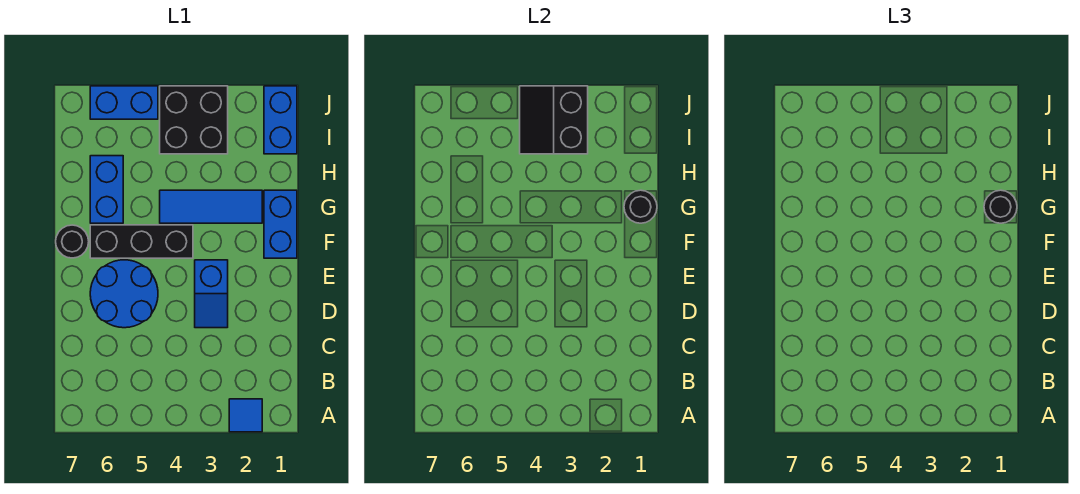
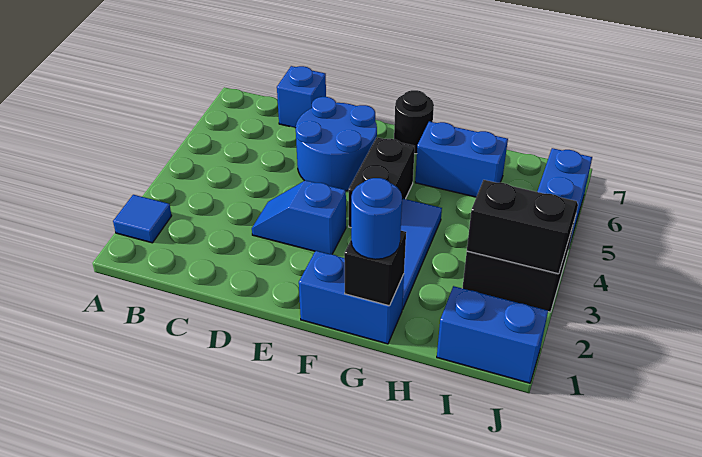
none -> blue 1x1 brick [277,66,326,128]
black 1x3 brick [90,225,193,258] -> black 1x2 brick [349,137,415,228]
black 1x1 round brick [624,190,657,223] -> black 1x1 brick [344,231,406,306]
black 1x1 round brick [984,190,1017,223] -> blue 1x1 round brick [351,178,402,259]

